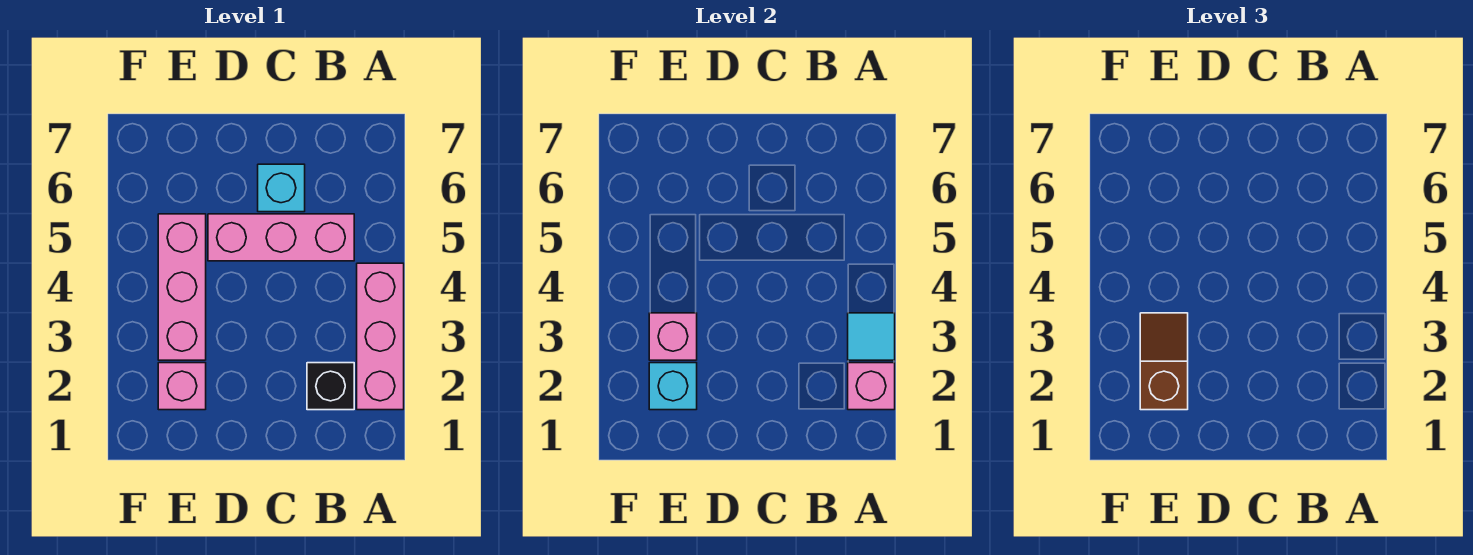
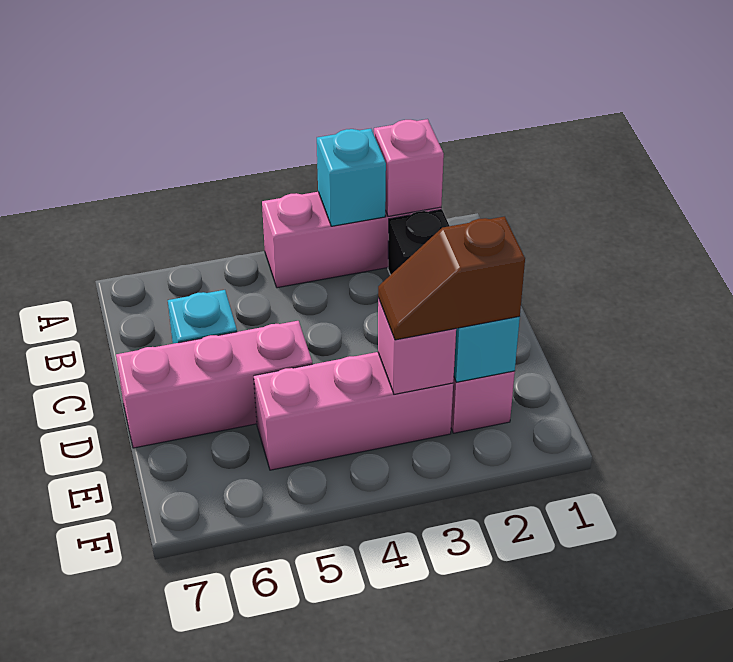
cyan 1x1 tile [848,313,895,360] -> cyan 1x1 brick [317,129,386,226]
pink 1x3 brick [208,214,354,261] -> pink 1x3 brick turned to [116,321,312,448]

